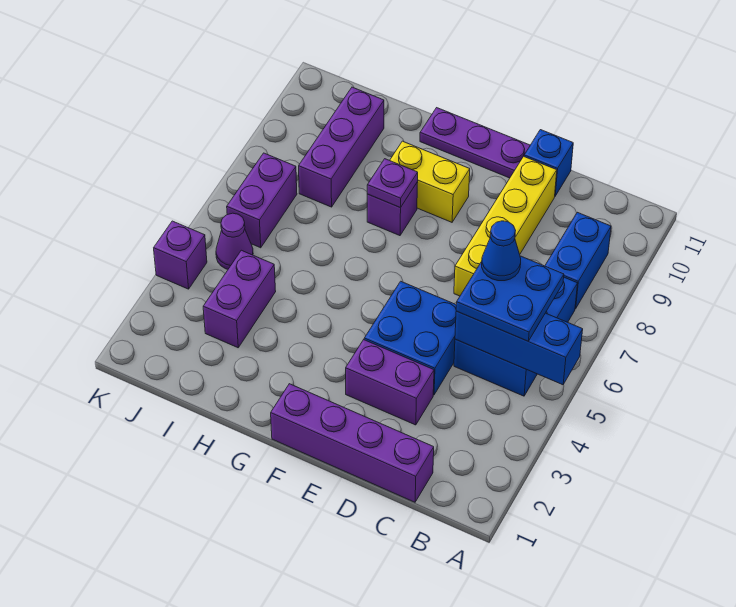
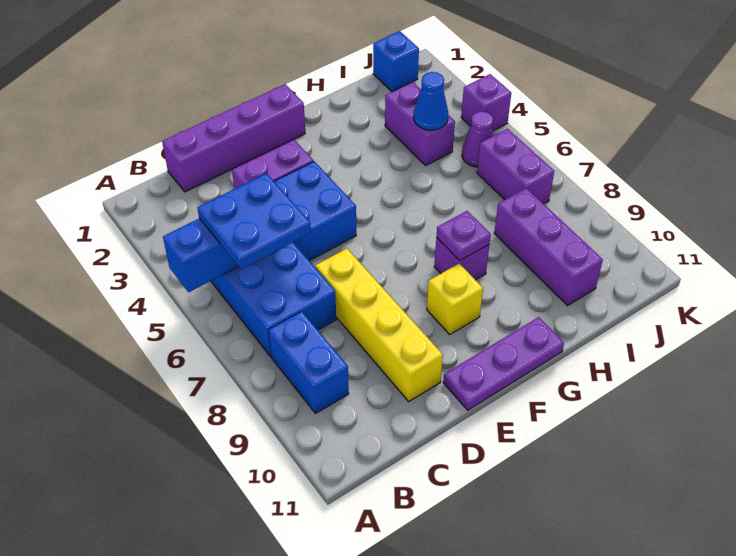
blue 1x1 cone [482,221,521,281] -> blue 1x1 cone moved to [413,72,448,130]
blue 1x1 brick [524,130,573,196] -> blue 1x1 brick moved to [373,31,419,92]
yellow 1x2 brick [390,141,470,222] -> yellow 1x1 brick [427,264,483,334]

